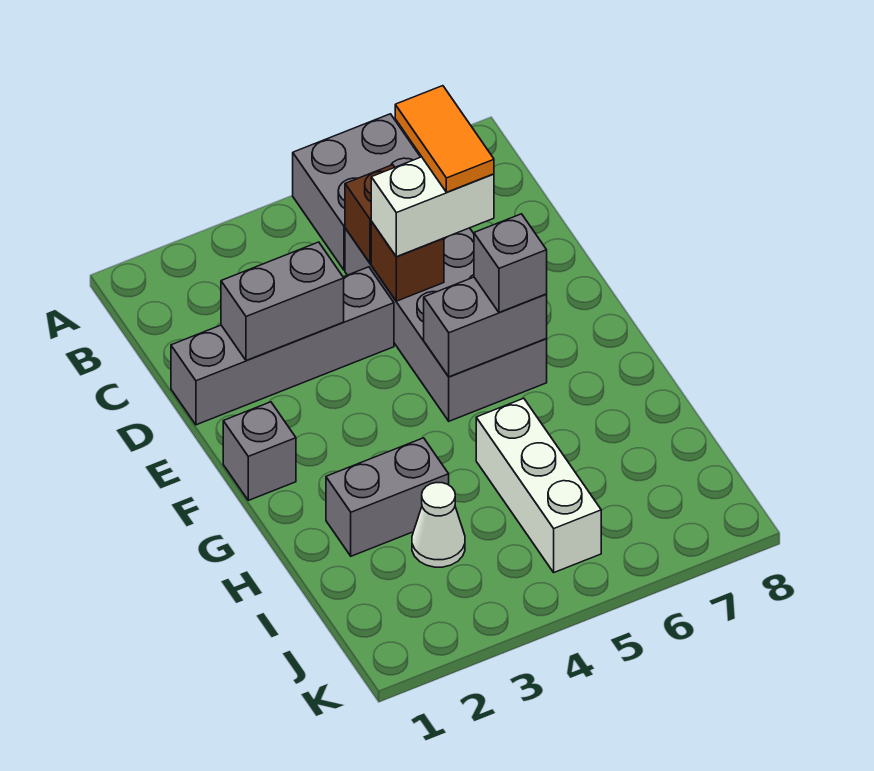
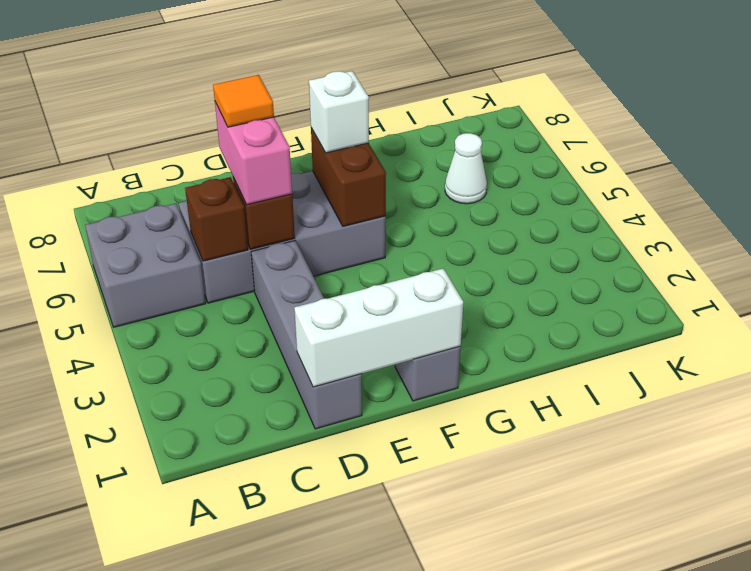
orange 1x2 tile [395,86,494,192] -> orange 1x1 tile [213,75,274,127]
grey 1x2 brick [221,242,344,361] -> none
white 1x2 brick [371,157,494,257] -> pink 1x2 brick [215,102,292,205]
grey 1x2 brick [424,277,547,377] -> brown 1x2 brick [311,128,386,226]
grey 1x1 brick [474,214,547,312] -> white 1x1 brick [309,71,369,153]
grey 1x2 brick [326,438,449,556] -> none
white 1x3 brick [476,398,601,572] -> white 1x3 brick moved to [294,268,463,387]
white 1x1 cone [412,483,465,567] -> white 1x1 cone moved to [445,133,487,204]

